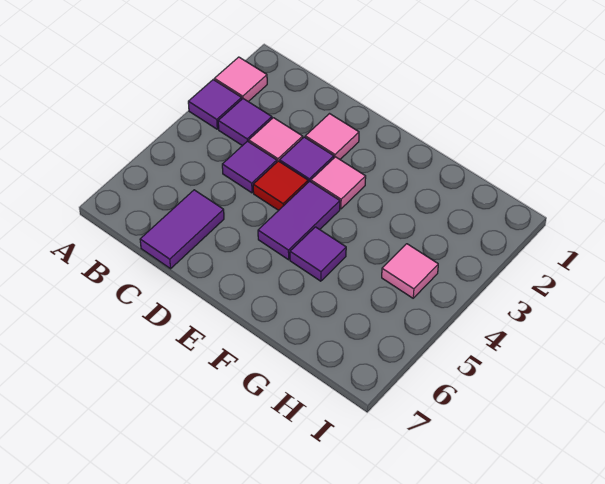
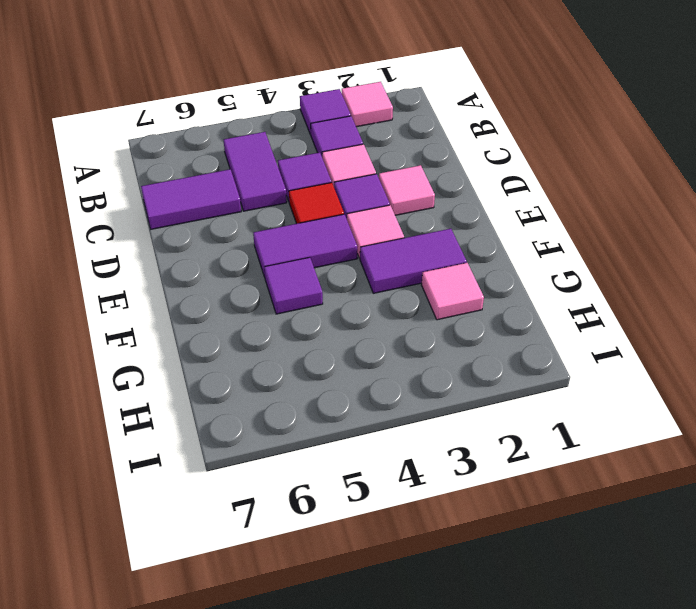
none -> purple 1x2 tile [224,132,287,211]
none -> purple 1x2 tile [360,229,467,293]
pink 1x1 tile [382,244,438,298] -> pink 1x1 tile moved to [422,263,484,320]

